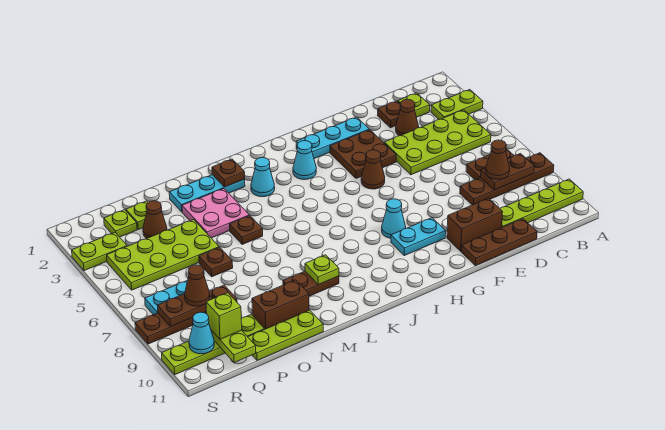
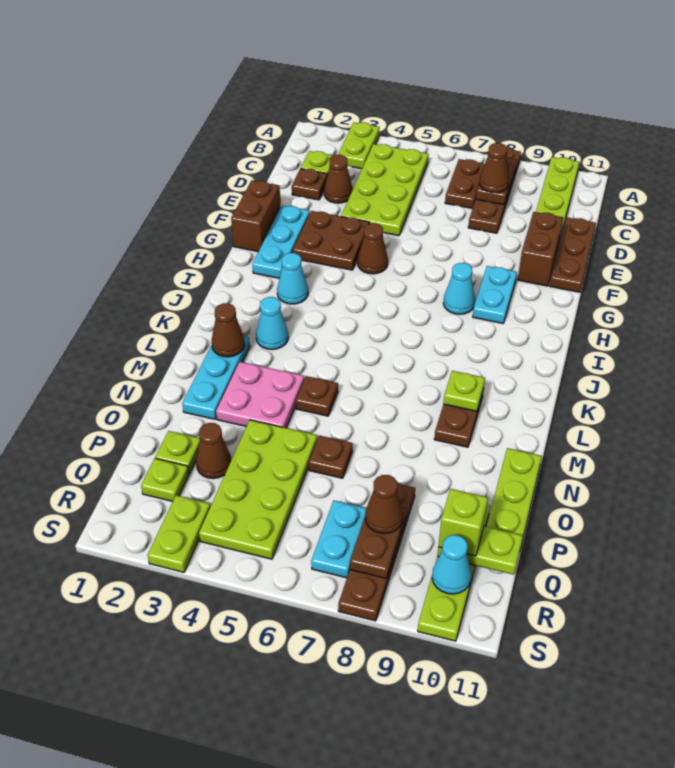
brown 1x1 plate [212,159,245,187] -> brown 1x1 cone [211,303,245,357]
brown 1x2 brick [252,280,309,329] -> brown 1x2 brick moved to [231,180,281,252]

